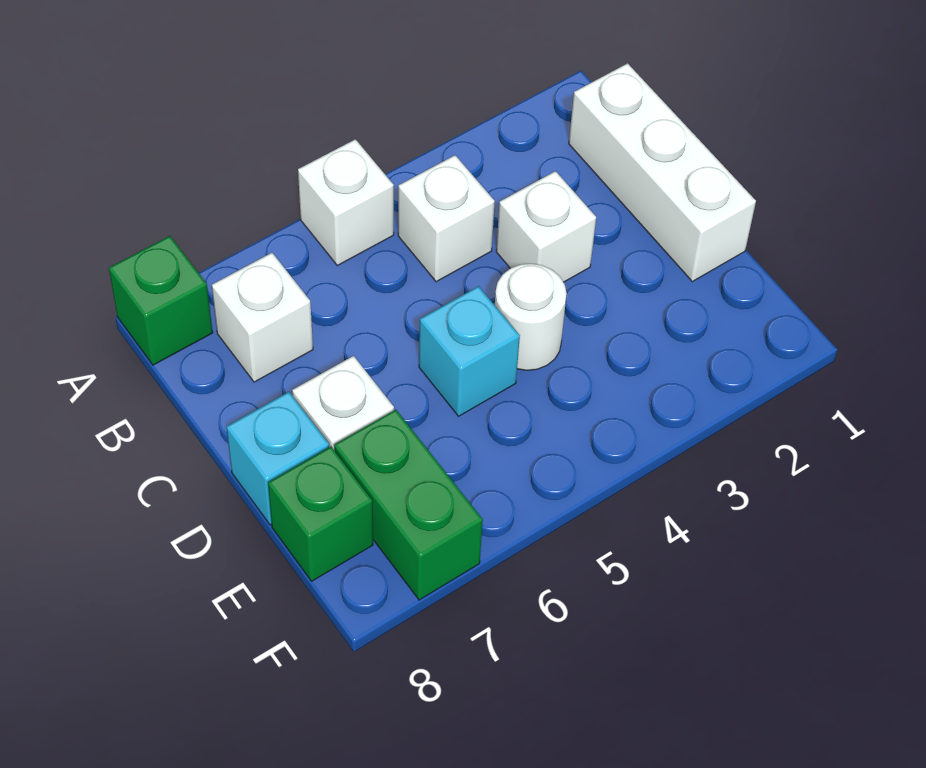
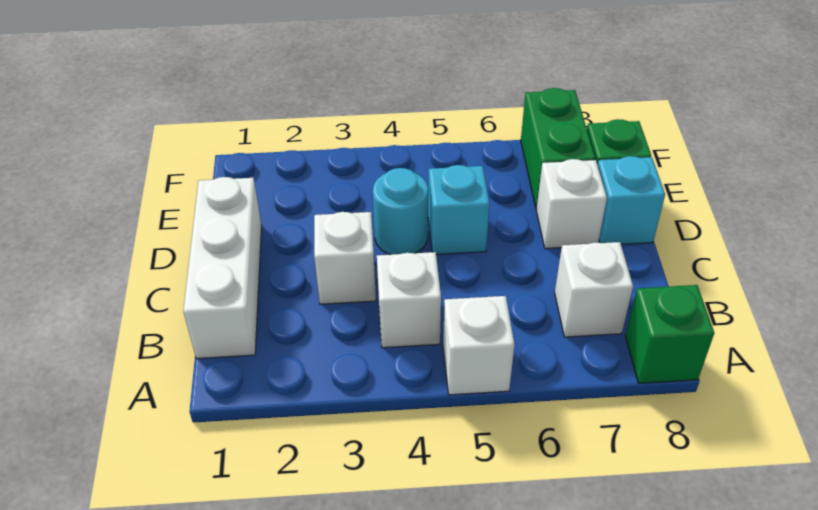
white 1x1 round brick [495,264,567,370] -> cyan 1x1 round brick [373,168,428,255]

